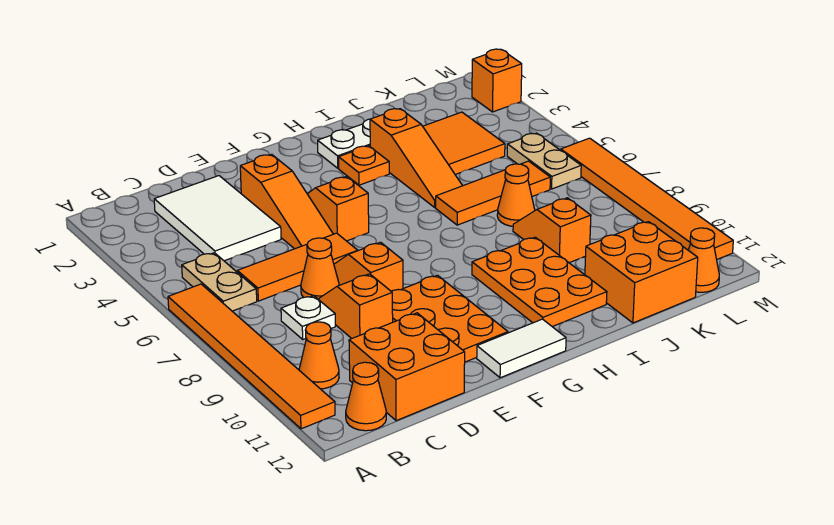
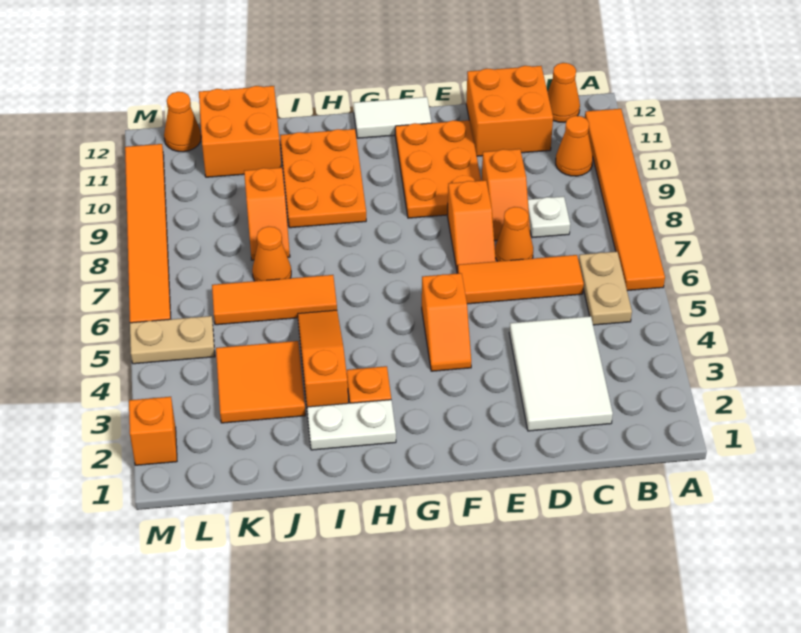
orange 1x3 slope [240,154,333,249] -> none
tan 1x2 plate [507,133,581,189] -> tan 1x2 plate turned to [130,316,215,364]

